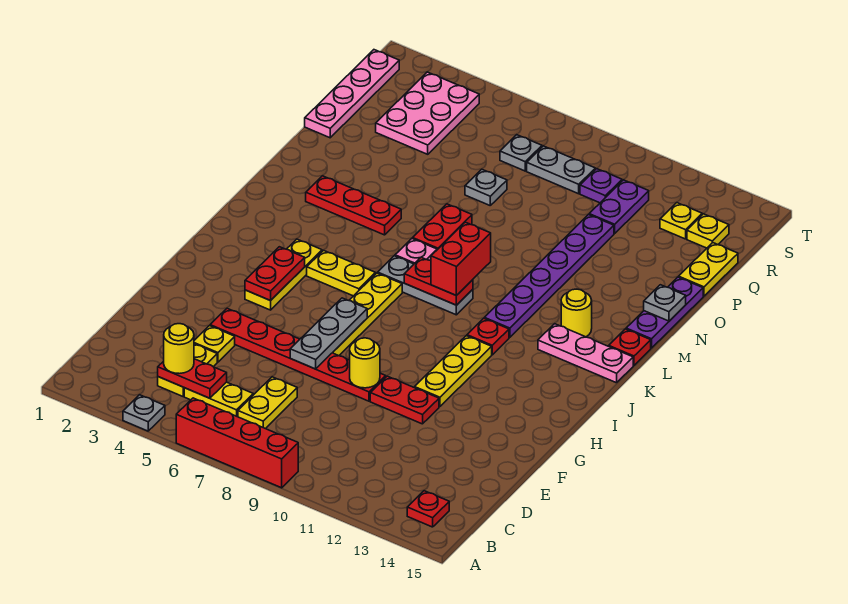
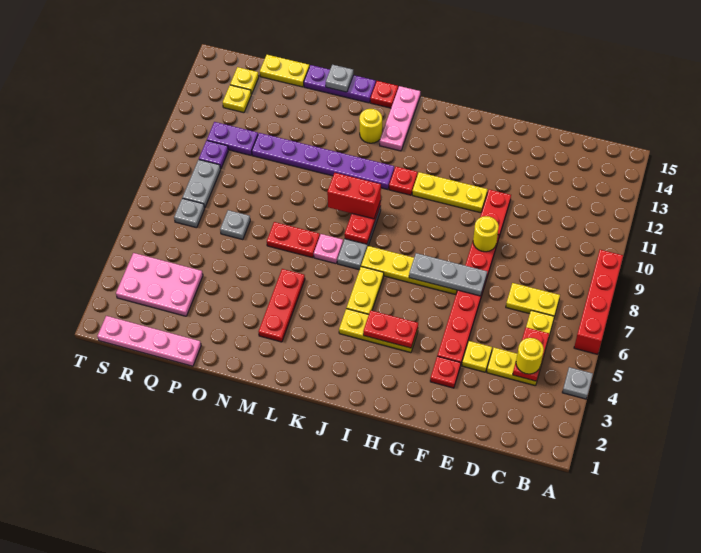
red 1x1 plate [407,491,449,527] -> red 1x1 plate moved to [430,356,461,388]

